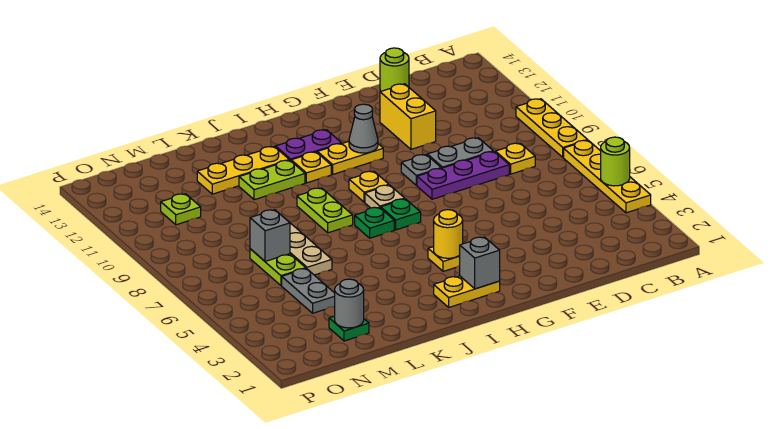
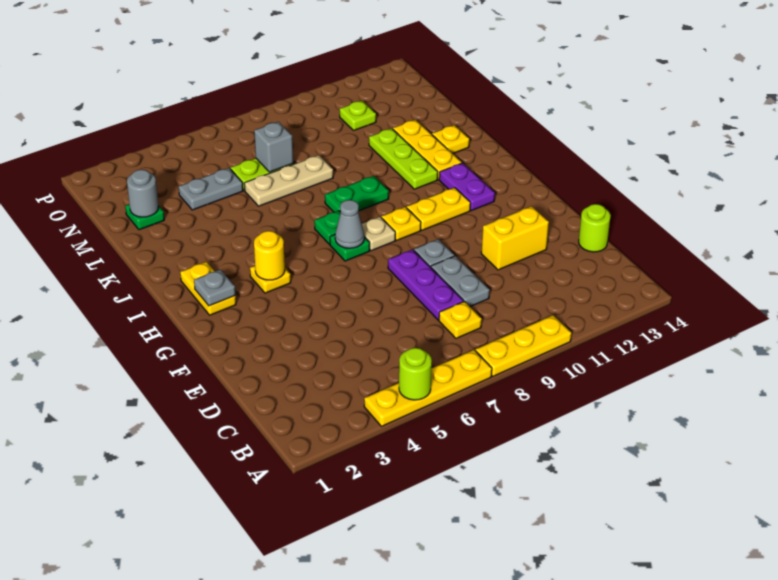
yellow 1x2 plate [317,141,383,174] -> yellow 1x2 plate turned to [407,188,471,230]
grey 1x1 cone [349,104,378,153] -> grey 1x1 cone moved to [335,200,364,248]
grey 1x1 brick [460,237,500,289] -> grey 1x1 plate [194,270,235,306]
yellow 1x1 plate [291,152,331,183] -> yellow 1x1 plate moved to [432,125,469,154]
lime 1x2 plate [297,188,353,233] -> green 1x2 plate [325,176,389,212]
lime 1x2 plate [239,160,305,200] -> lime 1x3 plate [369,128,438,189]

